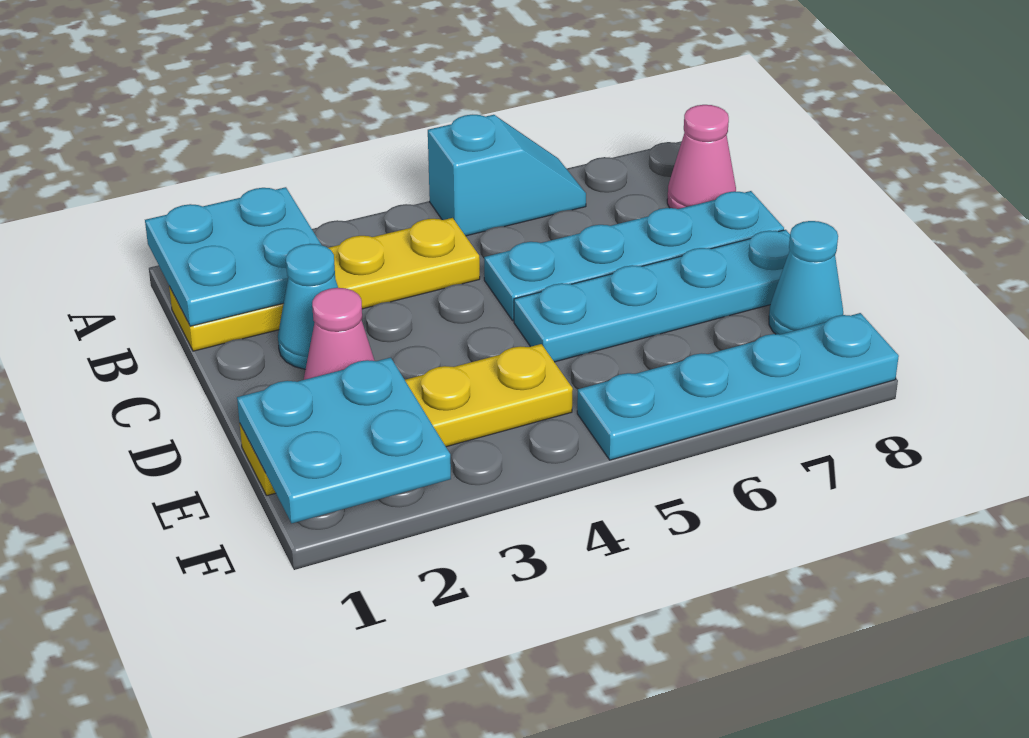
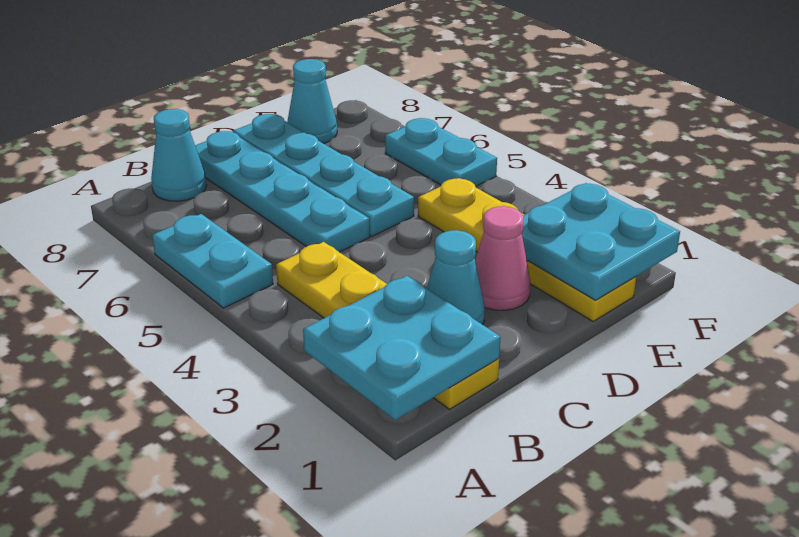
cyan 1x2 slope [428,115,586,236] -> cyan 1x2 plate [152,214,273,308]
pink 1x1 cone [667,105,736,209] -> cyan 1x1 cone [151,109,207,201]
cyan 1x4 plate [577,313,899,460] -> cyan 1x2 plate [385,118,497,186]

